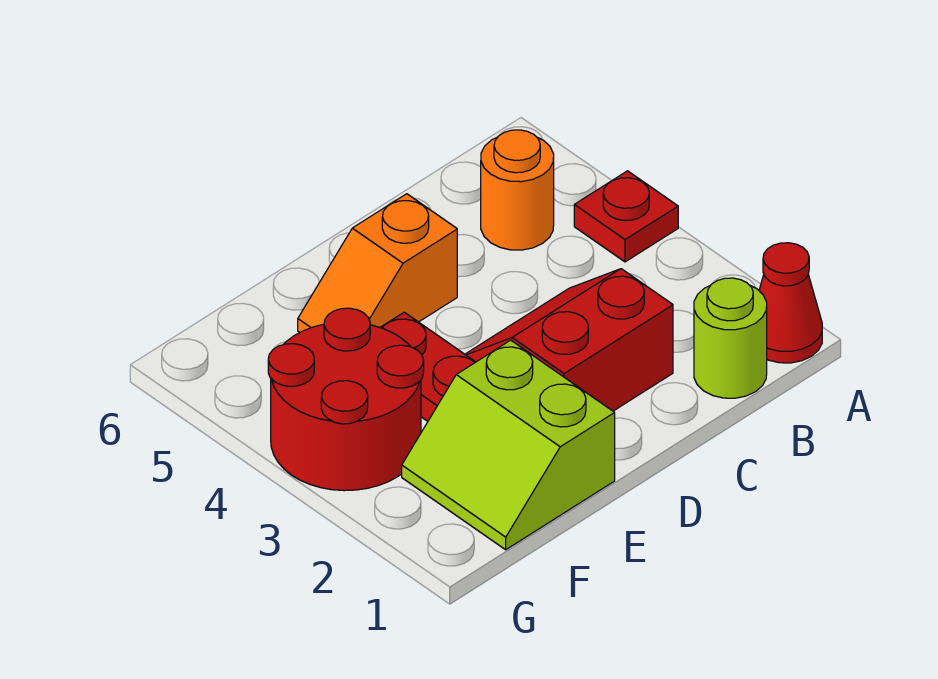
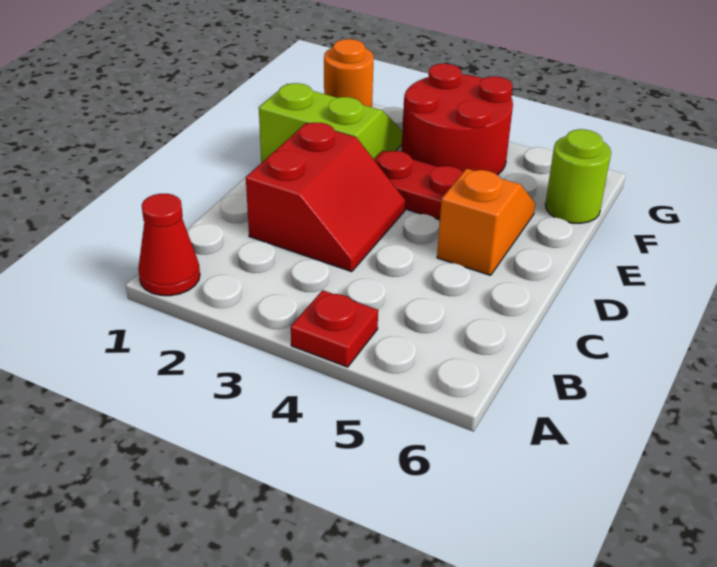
lime 1x1 round brick [694,278,767,398] -> lime 1x1 round brick moved to [545,129,611,223]
orange 1x1 round brick [481,130,554,250] -> orange 1x1 round brick moved to [324,39,374,107]

